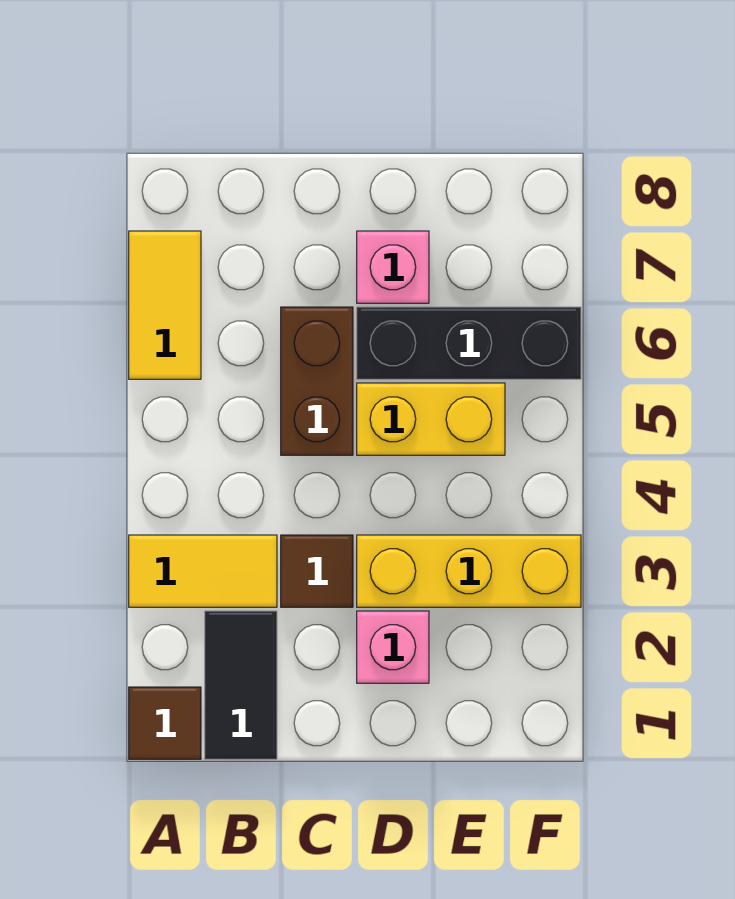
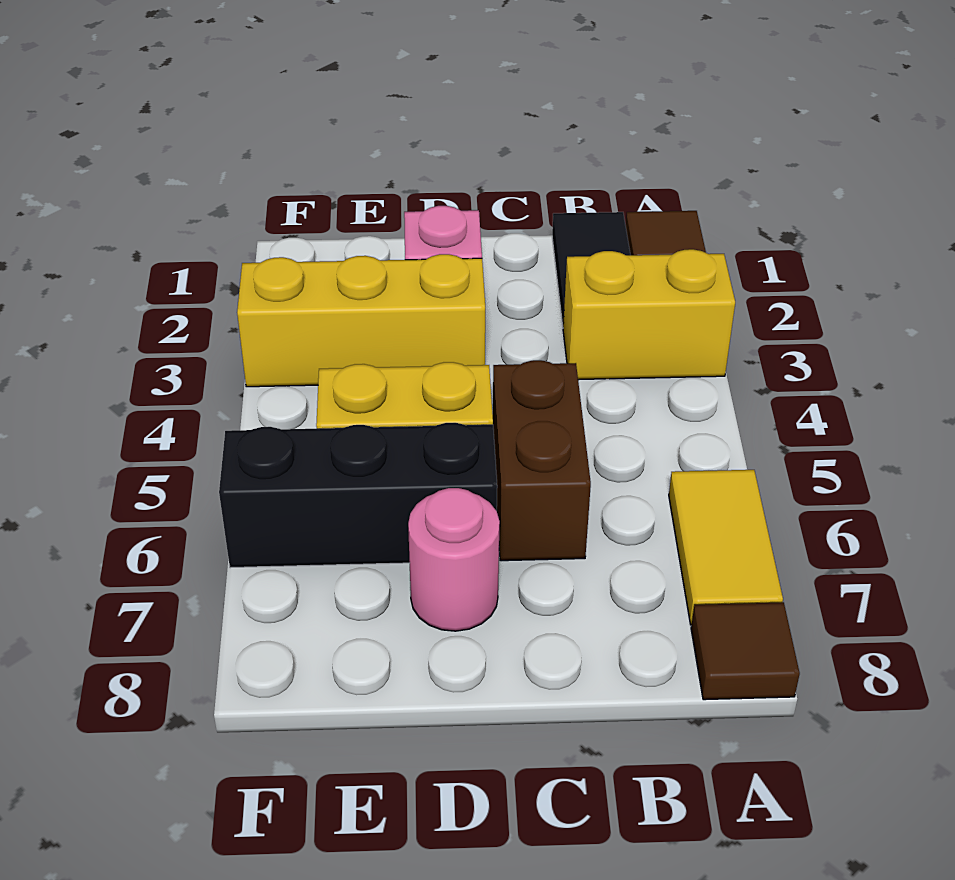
yellow 1x2 tile [129,535,277,607] -> yellow 1x2 brick [563,249,735,380]
brown 1x1 tile [281,535,353,607] -> brown 1x1 tile moved to [691,602,800,700]
pink 1x1 brick [357,231,429,303] -> pink 1x1 round brick [408,488,500,631]

